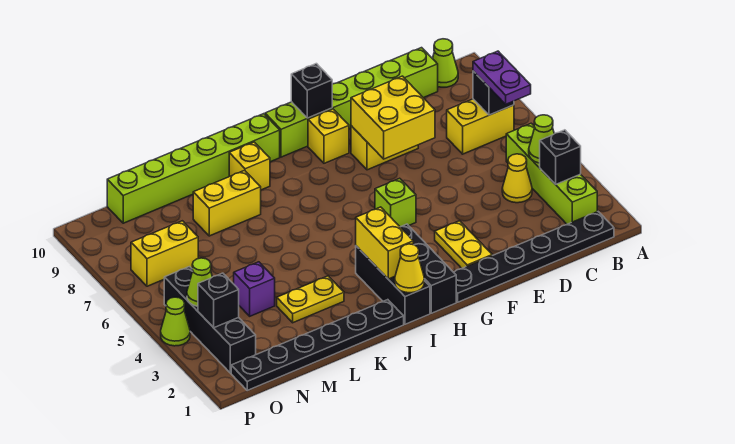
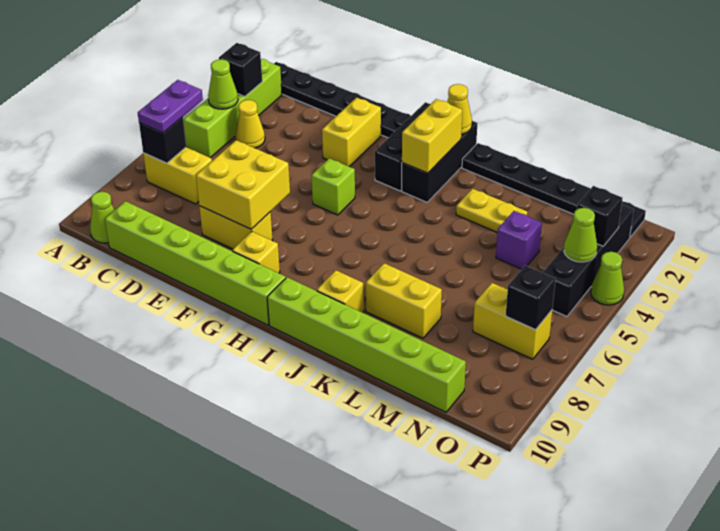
yellow 1x2 plate [435,221,492,268] -> yellow 1x2 brick [322,98,381,167]
black 1x1 brick [291,64,332,118] -> black 1x1 brick moved to [506,266,556,330]

